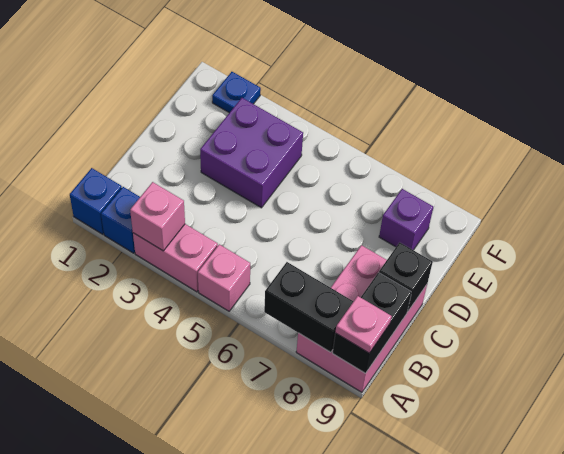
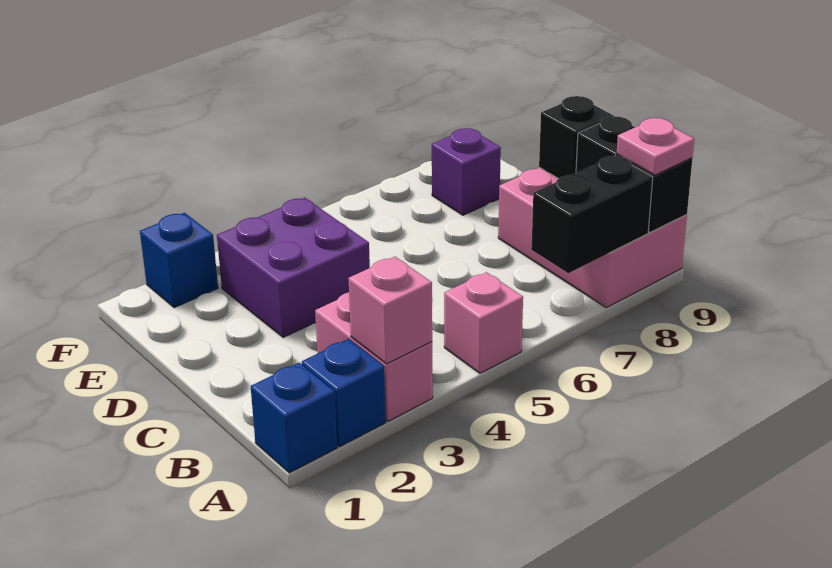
pink 1x2 brick [133,224,218,292] -> pink 1x2 brick turned to [315,292,433,421]
blue 1x1 plate [212,72,261,113] -> blue 1x1 brick [140,213,218,308]

